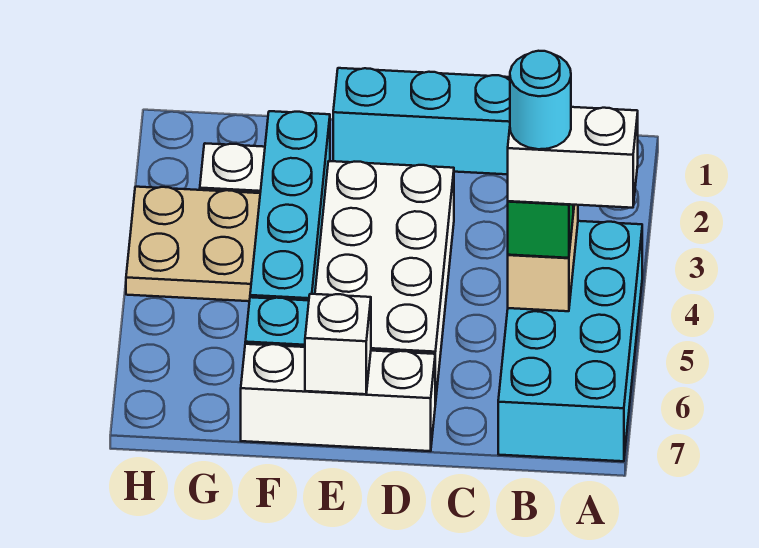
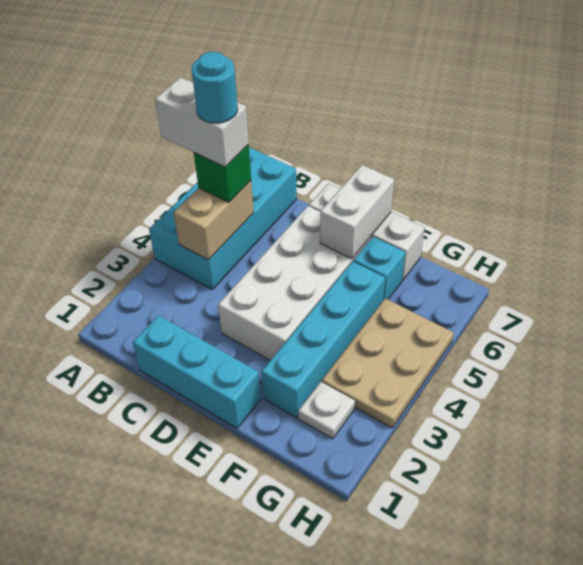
white 1x1 brick [305,294,371,394] -> white 1x2 brick [320,165,394,259]
tan 2x2 plate [126,187,260,301] -> tan 2x3 plate [322,298,454,428]

